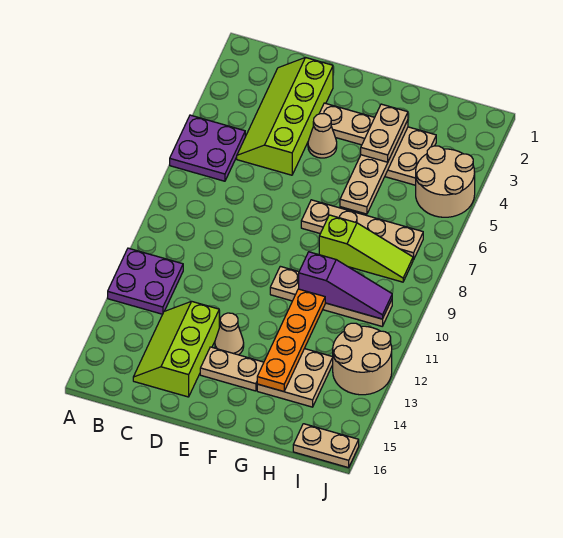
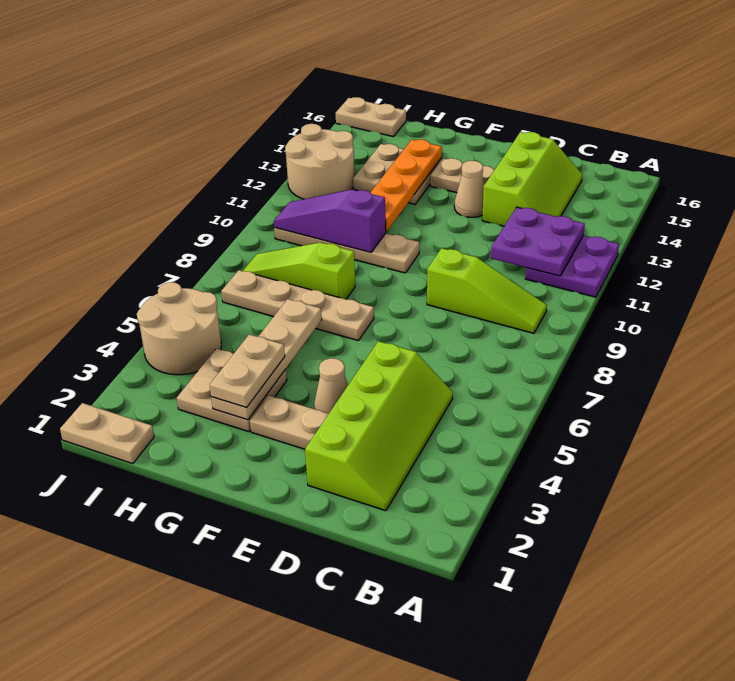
purple 2x2 plate [170,115,245,181] -> purple 2x2 plate moved to [491,207,585,276]
none -> lime 1x3 slope [427,248,547,333]
none -> tan 1x2 plate [60,403,154,464]

